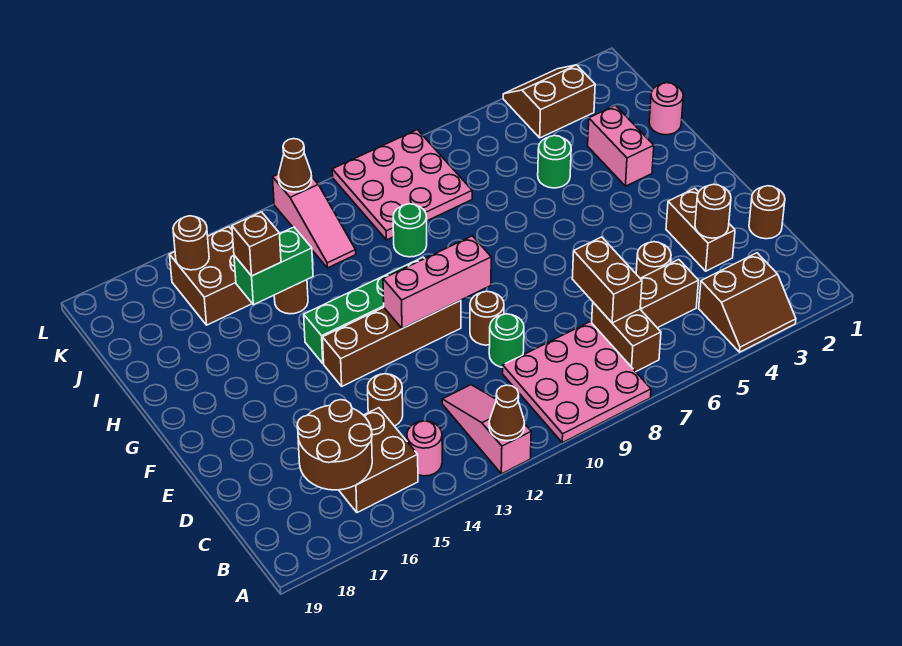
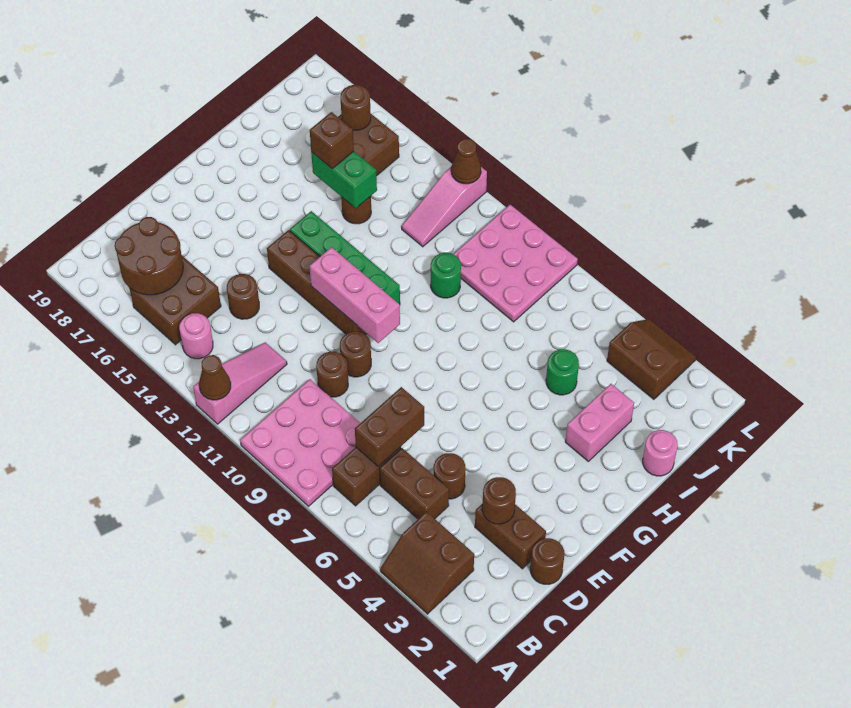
brown 1x2 brick [666,188,735,271] -> brown 1x2 brick turned to [475,503,546,569]
green 1x1 round brick [489,314,524,367] -> brown 1x1 round brick [316,352,348,397]

